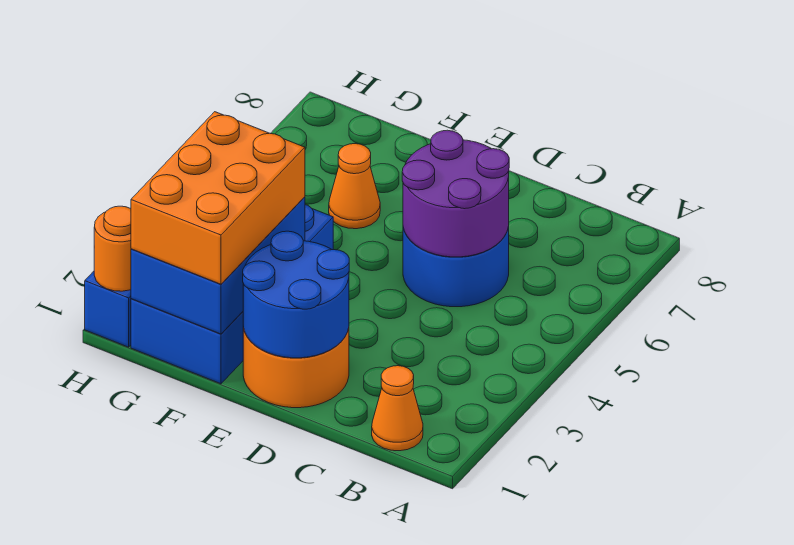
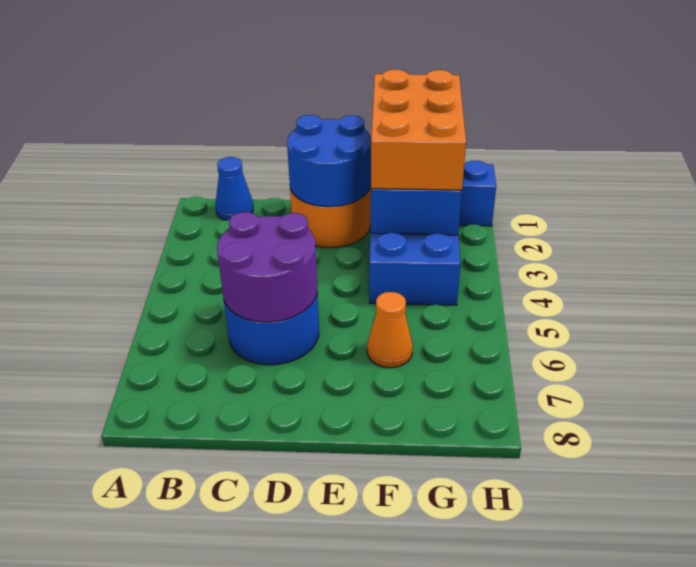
orange 1x1 cone [372,366,423,451] -> blue 1x1 cone [215,157,253,220]
orange 1x1 round brick [94,206,131,291] -> none

